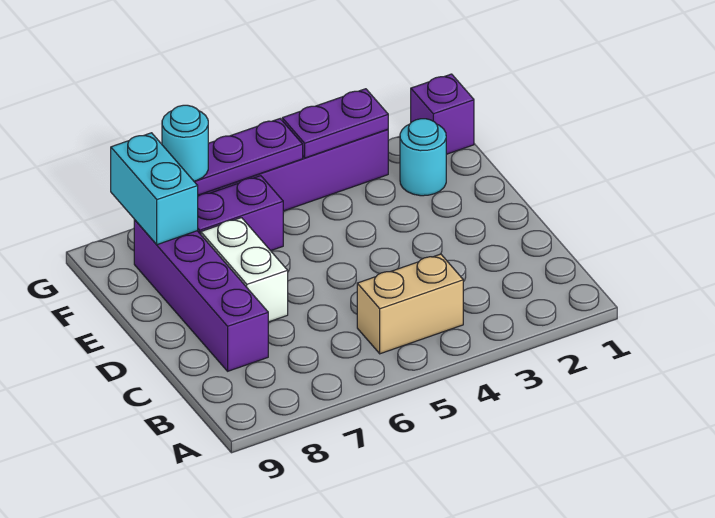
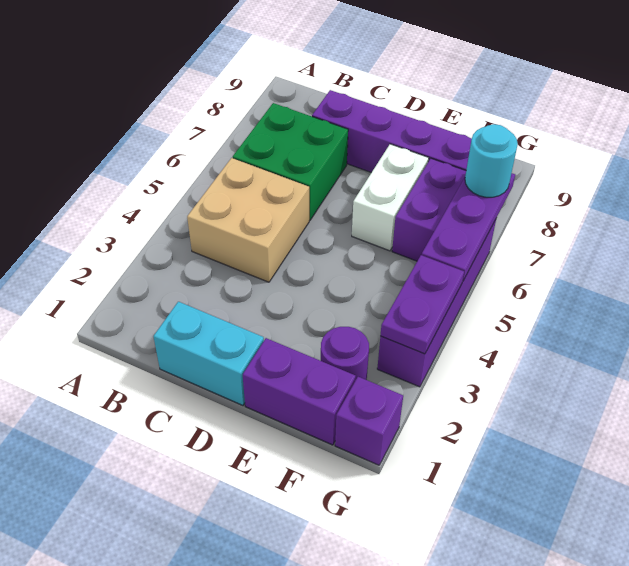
tan 1x2 brick [357,254,463,354] -> tan 2x2 brick [187,158,309,282]
none -> green 2x2 brick [233,103,348,220]
white 1x2 brick [201,218,288,322] -> white 1x2 brick turned to [352,144,429,251]
none -> purple 1x2 brick [243,338,356,445]
cyan 1x1 round brick [400,119,446,196] -> purple 1x1 round brick [321,327,369,380]
cyan 1x2 brick [111,133,198,245] -> cyan 1x2 brick moved to [153,302,264,405]

